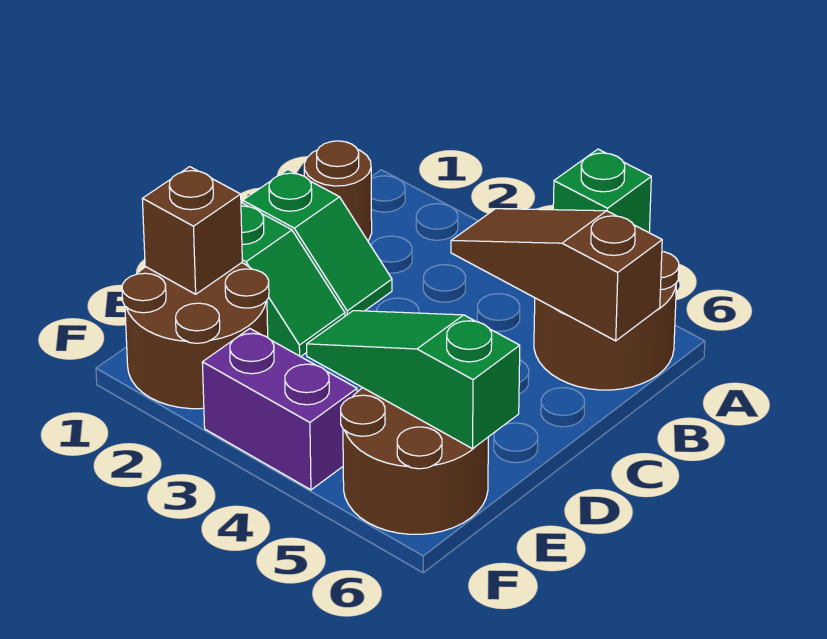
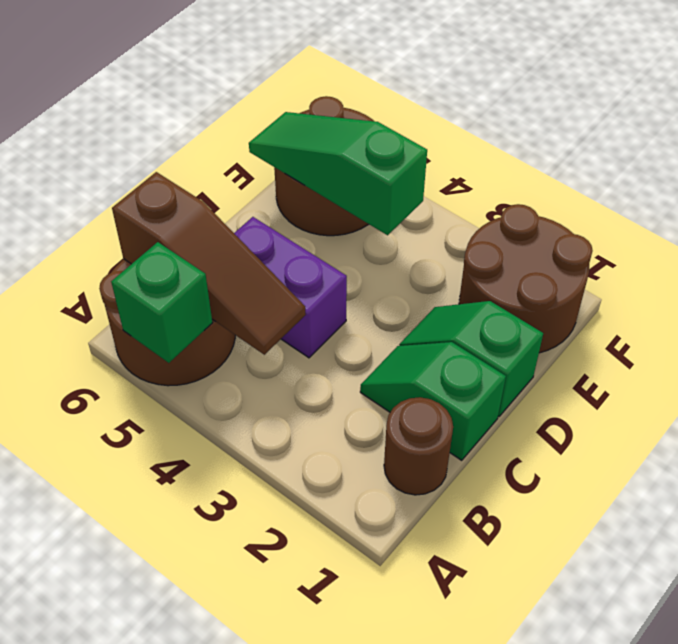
brown 1x1 brick [142,167,242,294] -> none
green 1x3 slope [307,311,520,449] -> green 1x3 slope turned to [249,112,427,235]
purple 1x2 brick [202,329,357,490] -> purple 1x2 brick moved to [234,217,347,358]

